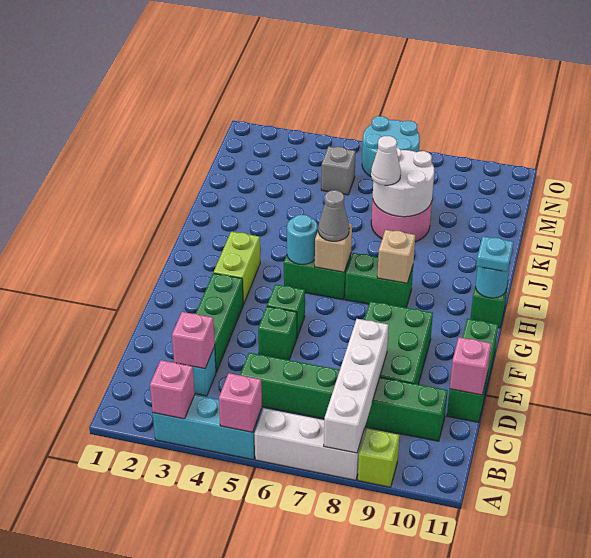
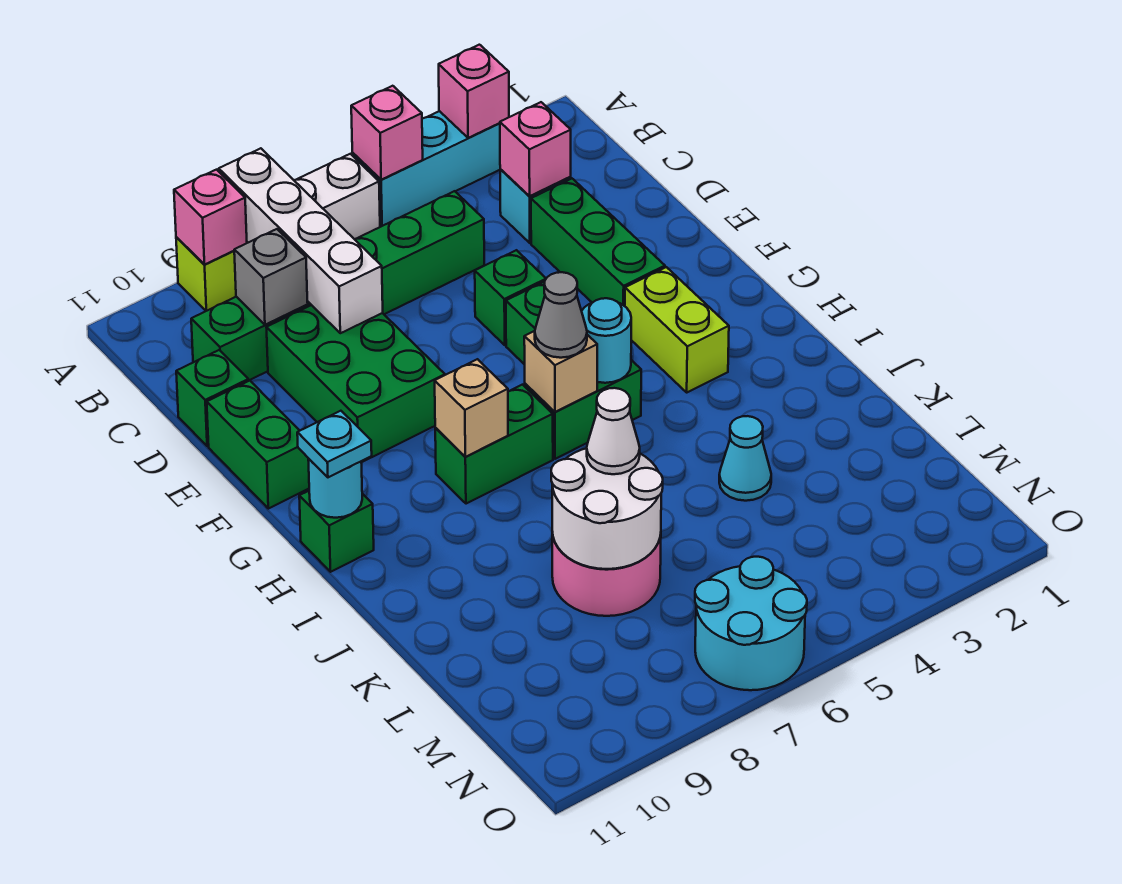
pink 1x1 brick [450,337,491,395] -> pink 1x1 brick moved to [174,170,247,264]
none -> cyan 1x1 cone [719,416,771,501]
grey 1x1 brick [321,146,356,195] -> grey 1x1 brick moved to [234,229,308,325]

